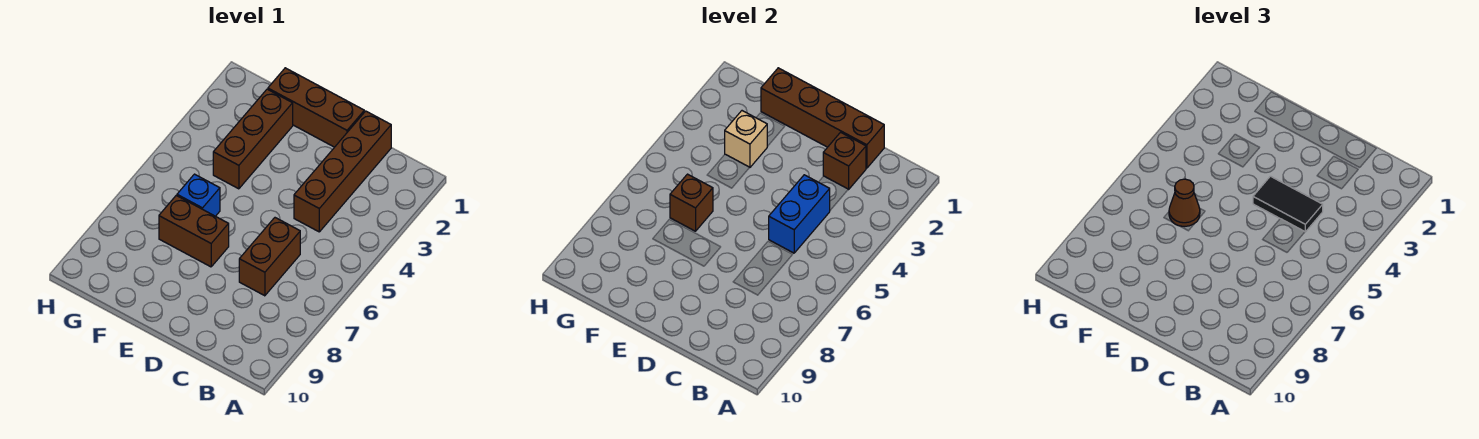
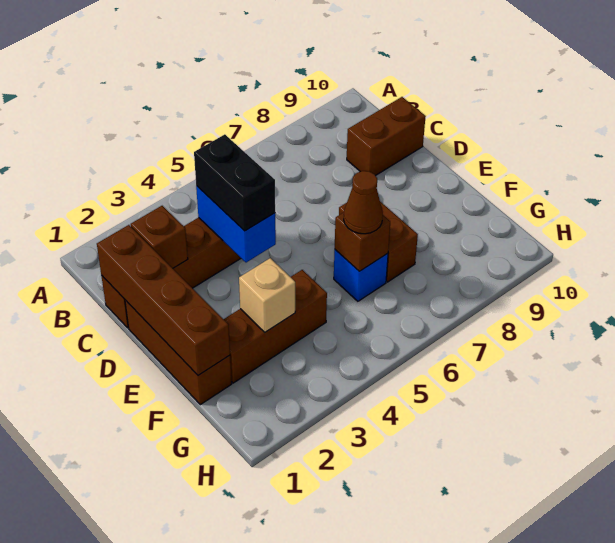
blue 1x2 brick [769,175,830,253] -> blue 1x2 brick turned to [196,186,276,262]
black 1x2 tile [1253,176,1323,232] -> black 1x2 brick [194,134,275,231]
brown 1x2 brick [239,218,300,296] -> brown 1x2 brick moved to [347,97,426,176]

